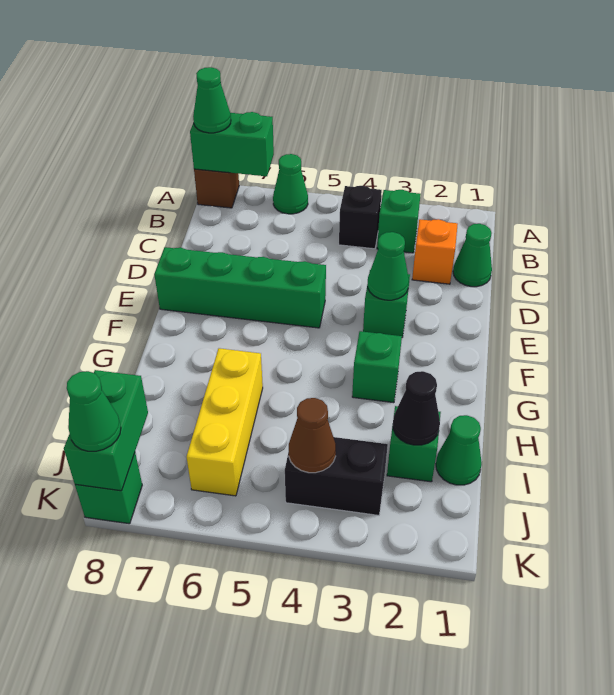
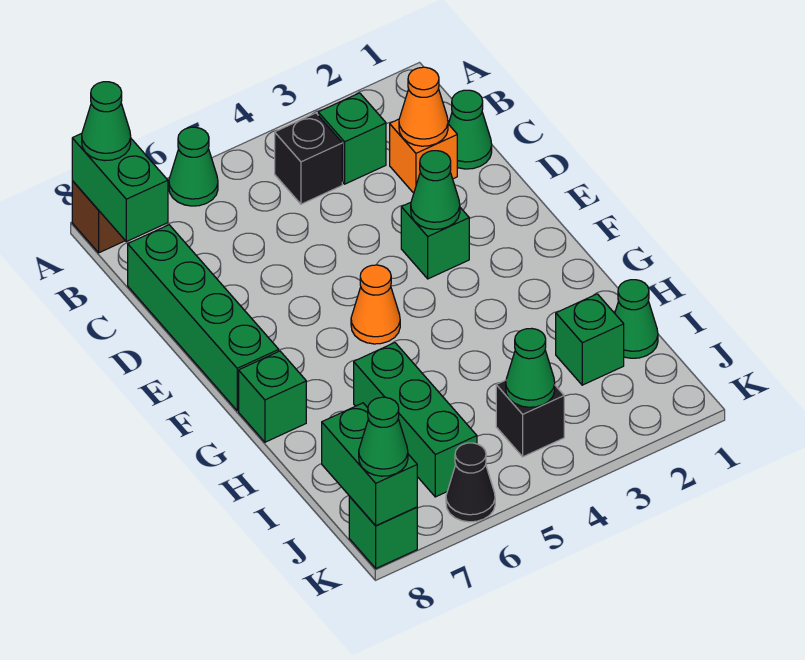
green 1x2 brick [190,112,274,176] -> green 1x2 brick turned to [72,133,168,242]
none -> orange 1x1 cone [399,67,448,146]
green 1x4 brick [154,247,326,328] -> green 1x4 brick turned to [128,225,279,411]
none -> orange 1x1 cone [351,265,400,344]
green 1x1 brick [352,331,402,403] -> green 1x1 brick moved to [239,351,306,442]
yellow 1x3 brick [187,348,263,496] -> green 1x3 brick [354,343,477,497]
black 1x1 cone [393,371,440,445] -> black 1x1 cone moved to [446,443,495,522]
black 1x2 brick [285,437,388,515] -> black 1x1 brick [496,380,564,457]
brown 1x1 cone [289,398,336,473] -> green 1x1 cone [506,329,555,407]

